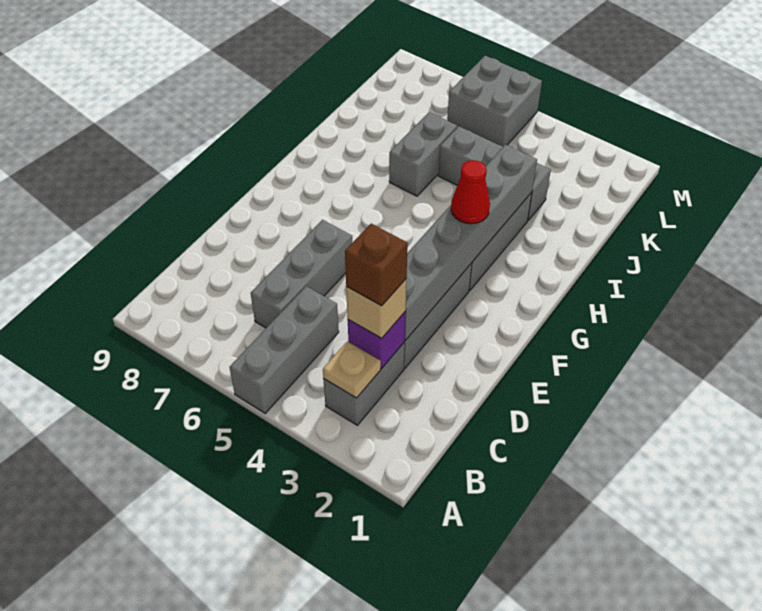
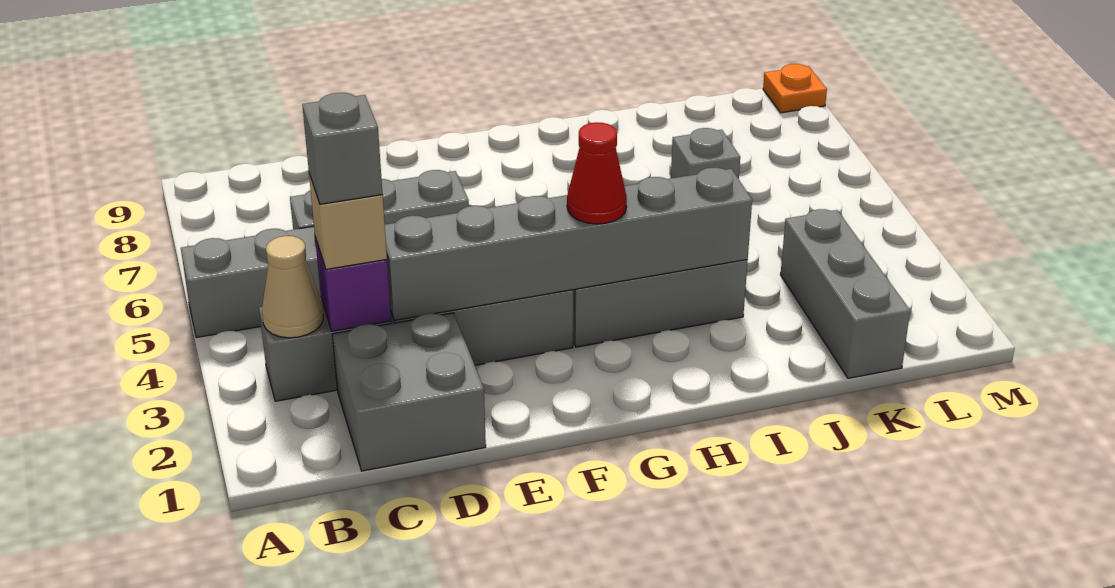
tan 1x1 plate [323,341,381,398] -> tan 1x1 cone [262,236,323,338]
brown 1x1 brick [345,224,408,306] -> grey 1x1 brick [302,93,383,204]
grey 1x2 brick [389,112,457,196] -> grey 1x1 brick [671,128,740,179]
grey 1x3 brick [438,126,551,220] -> grey 1x3 brick moved to [780,209,910,378]
grey 2x2 brick [447,56,542,147] -> grey 2x2 brick moved to [332,313,486,471]
none -> orange 1x1 plate [763,64,827,113]

